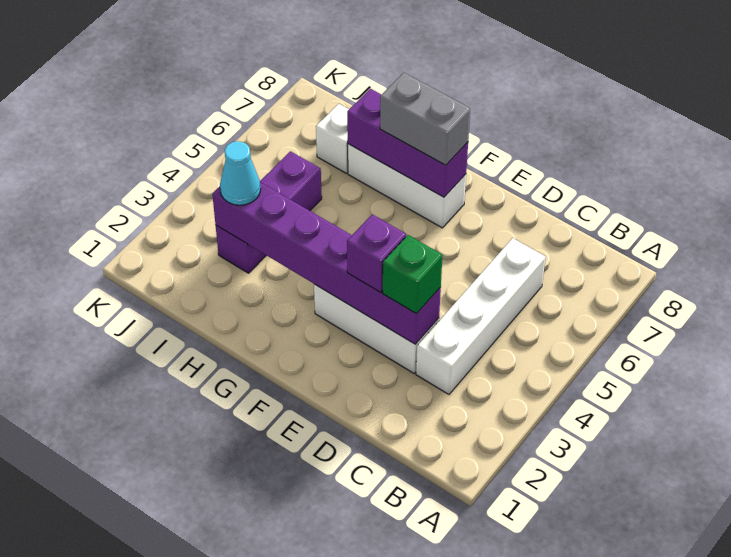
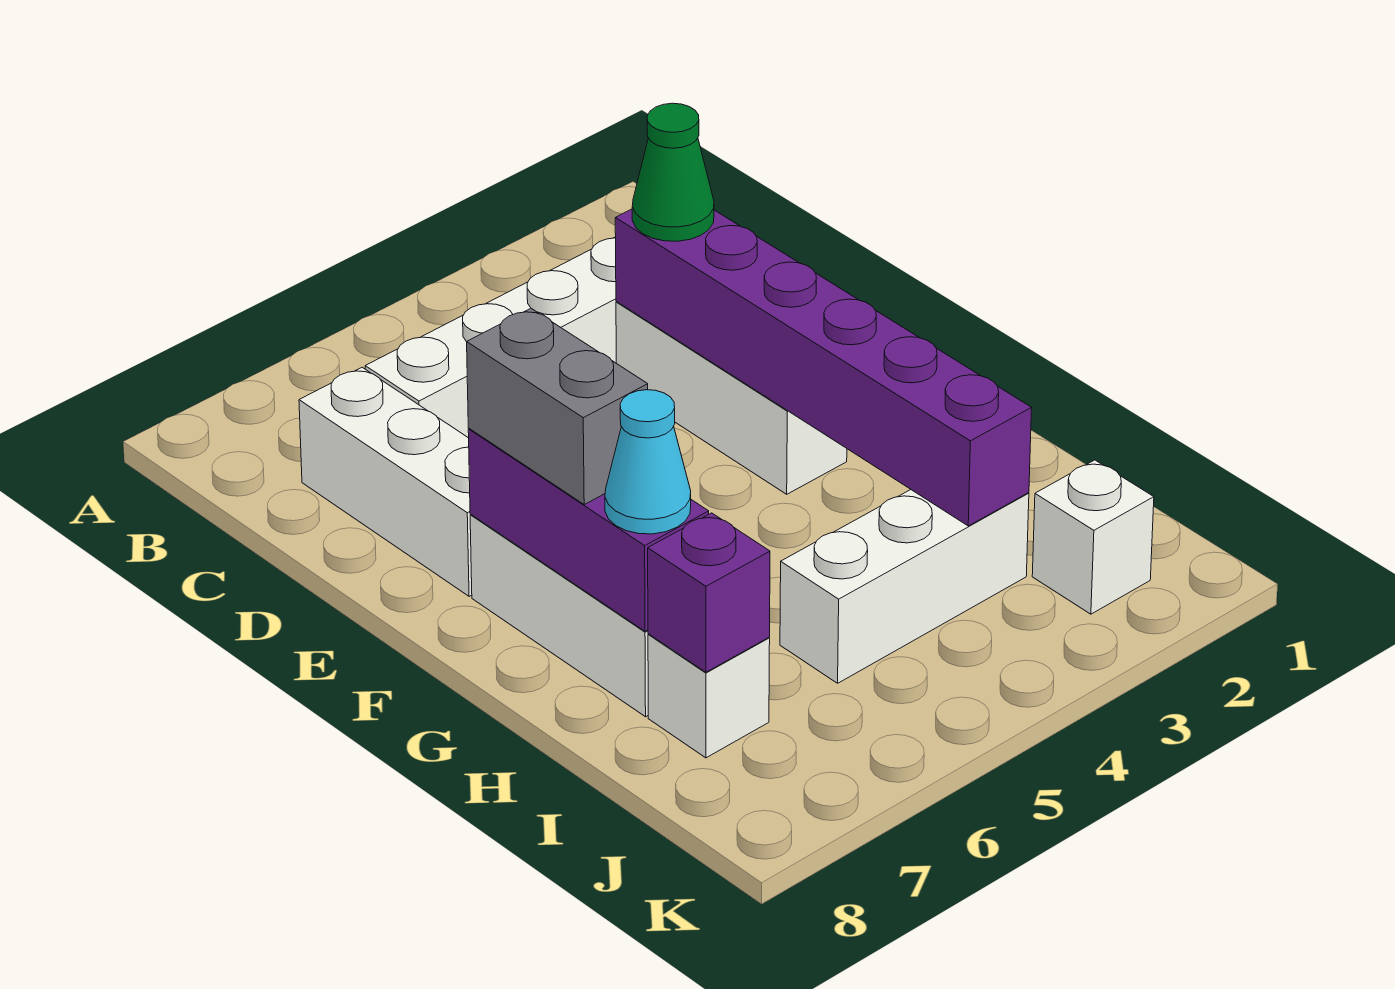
none -> white 1x3 brick [299,367,472,596]
green 1x1 brick [382,235,442,314] -> green 1x1 cone [632,103,714,241]
purple 1x1 brick [347,214,406,292] -> purple 1x1 brick moved to [648,513,770,672]
purple 1x3 brick [216,151,322,273] -> white 1x3 brick [780,490,1029,683]
cyan 1x1 cone [220,141,261,205] -> cyan 1x1 cone moved to [605,390,691,534]
none -> white 1x1 brick [1032,460,1154,614]

